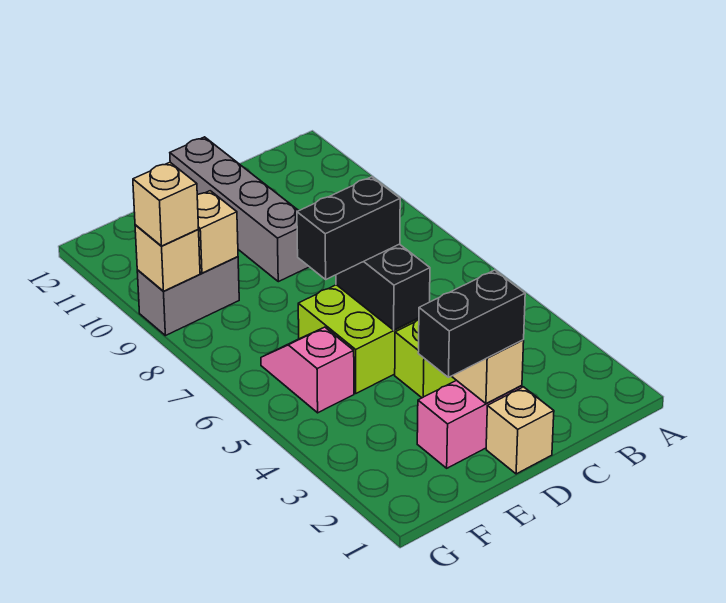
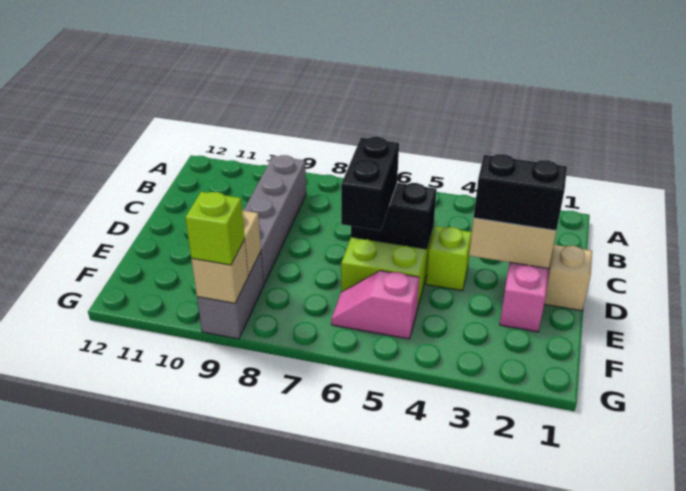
black 1x2 brick [418,270,525,377] -> black 1x2 brick turned to [474,154,567,231]
grey 1x4 brick [170,137,309,282] -> grey 1x4 brick turned to [244,155,306,284]
tan 1x1 brick [133,162,199,246] -> lime 1x1 brick [185,192,245,265]

